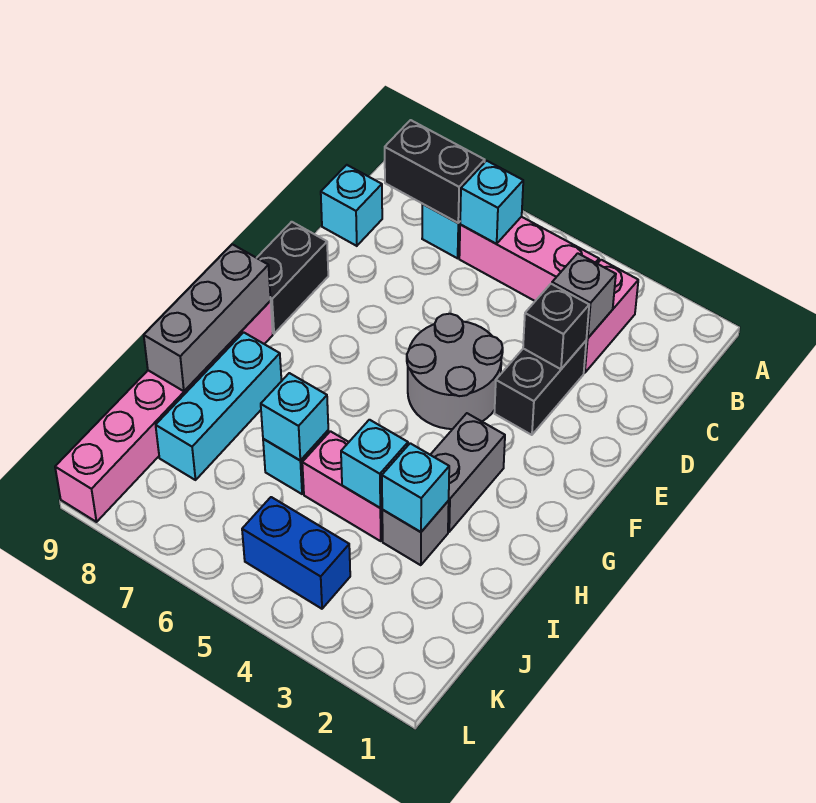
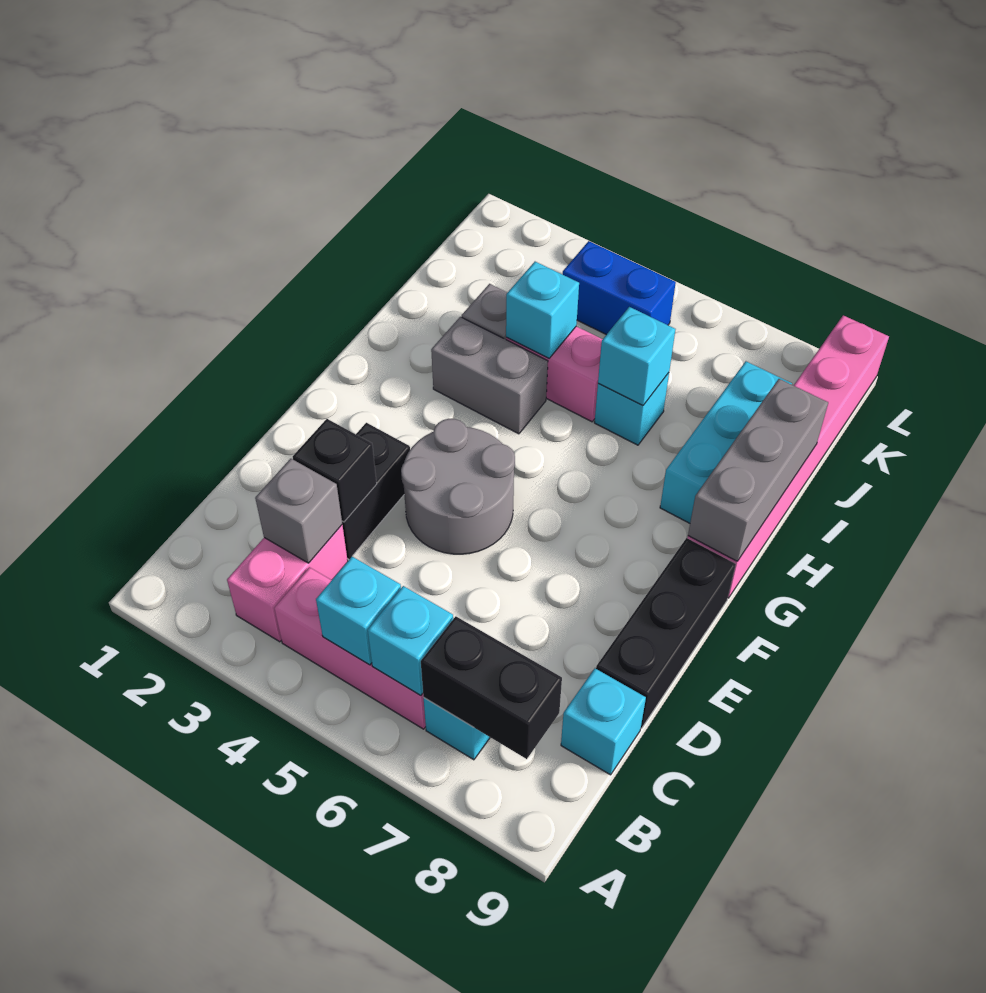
black 1x2 brick [257,222,328,334] -> black 1x3 brick [596,538,736,728]
grey 1x2 brick [430,413,505,532] -> grey 1x2 brick turned to [431,317,548,434]
cyan 1x1 brick [382,443,449,532] -> cyan 1x1 brick moved to [316,557,401,665]

